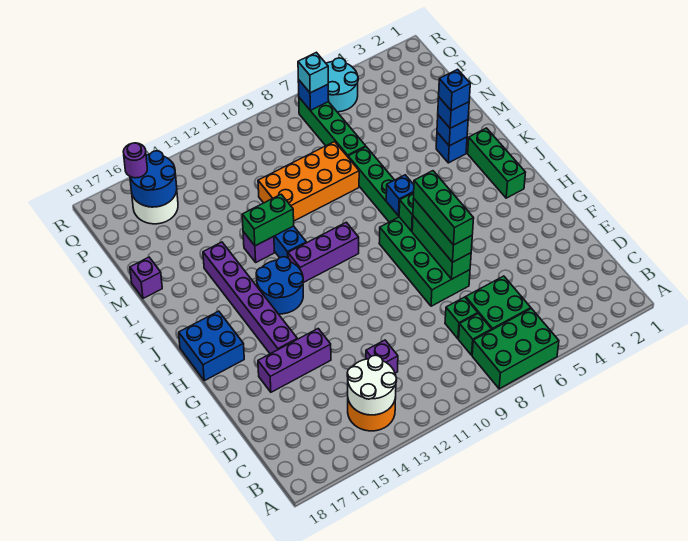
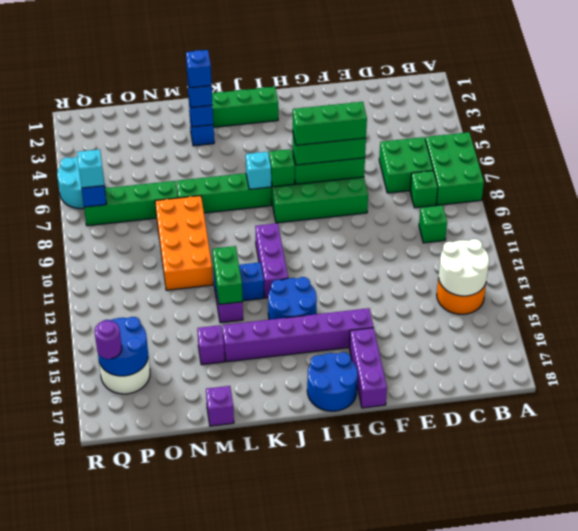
green 1x1 brick [445,297,478,339] -> green 1x1 brick moved to [419,205,447,243]
purple 1x1 brick [366,340,398,373] -> purple 1x1 brick moved to [197,325,225,365]
purple 1x3 brick [258,329,331,392] -> purple 1x3 brick moved to [349,328,387,408]
blue 2x2 brick [179,311,244,381] -> blue 2x2 round brick [307,352,358,411]
blue 1x1 brick [386,175,414,216] -> cyan 1x1 brick [246,152,271,189]

